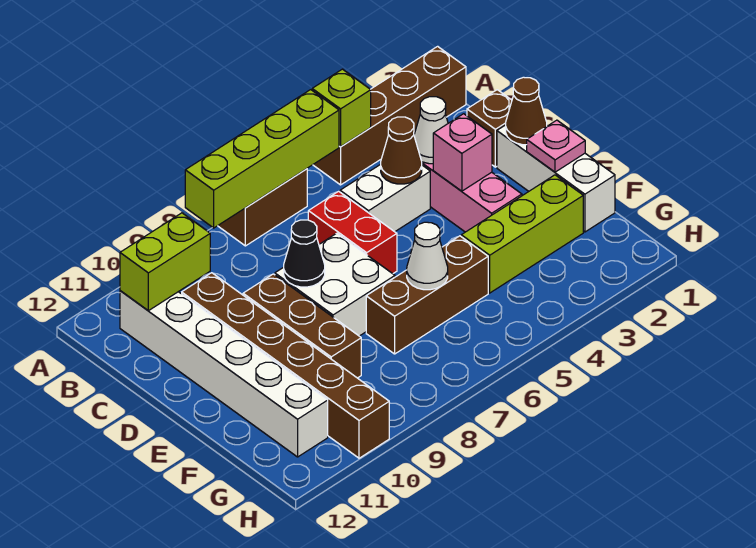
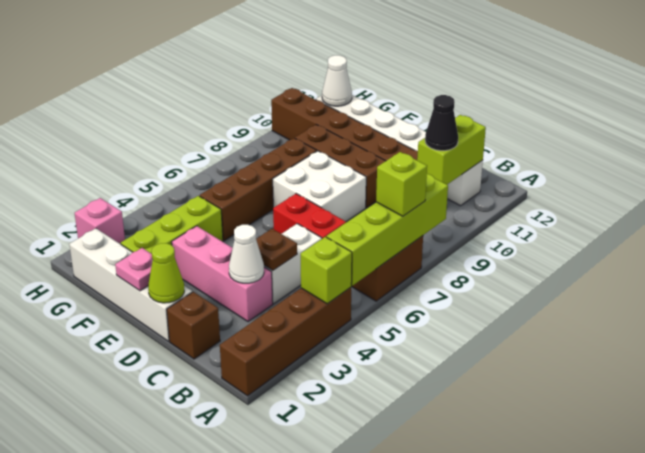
none -> lime 1x1 brick [376,152,427,216]
brown 1x1 cone [381,117,422,184] -> brown 1x1 plate [256,229,297,271]
white 1x3 brick [497,125,615,232] -> white 1x4 brick [69,228,192,341]
brown 1x1 cone [506,77,547,145] -> lime 1x1 cone [148,243,184,303]
pink 1x1 brick [433,114,492,191] -> pink 1x1 brick moved to [75,198,125,244]
black 1x1 cone [284,220,325,287] -> black 1x1 cone moved to [425,95,458,151]
brown 1x3 brick [366,236,488,354] -> brown 1x4 brick [200,138,317,241]
white 1x1 cone [407,222,448,290] -> white 1x1 cone moved to [322,55,352,106]

